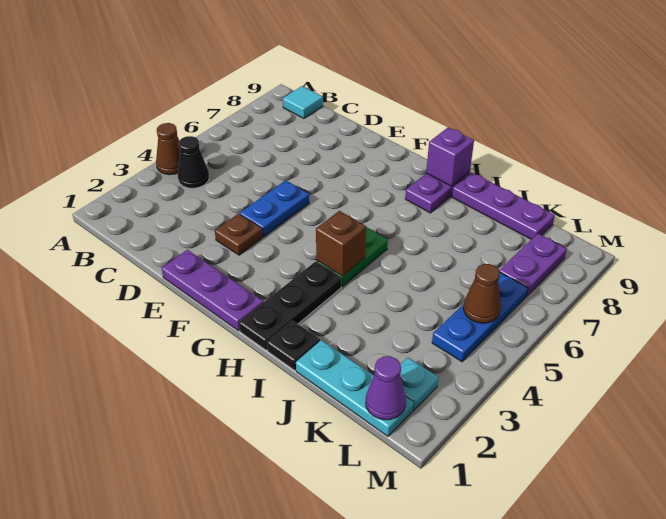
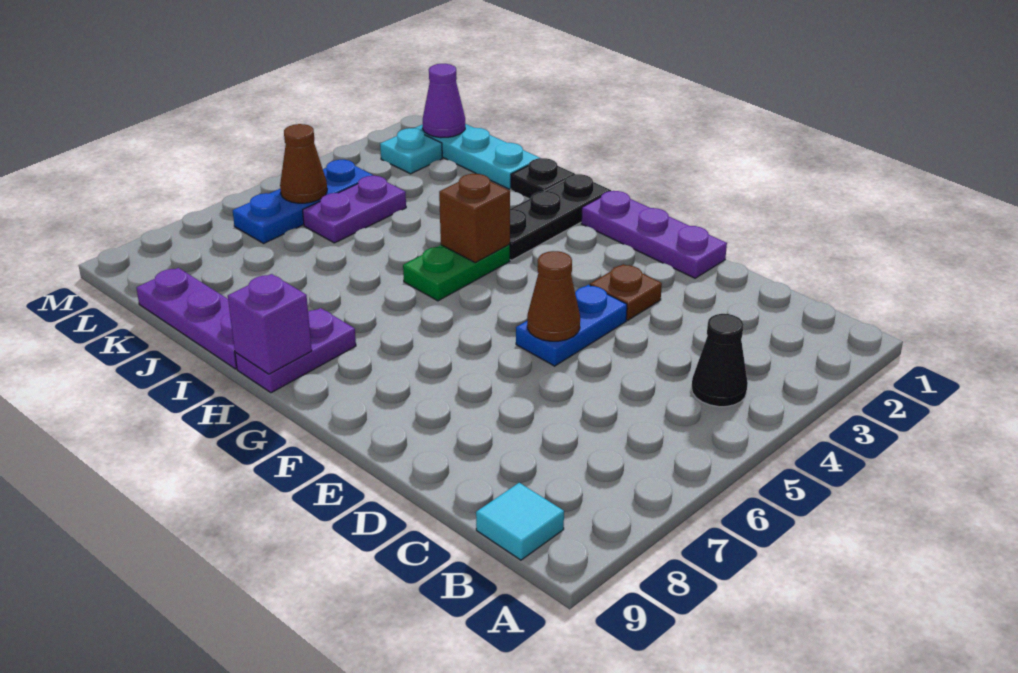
brown 1x1 cone [156,123,180,175] -> brown 1x1 cone moved to [527,251,580,341]
purple 1x2 plate [499,234,567,297] -> purple 1x2 plate moved to [303,176,406,243]

